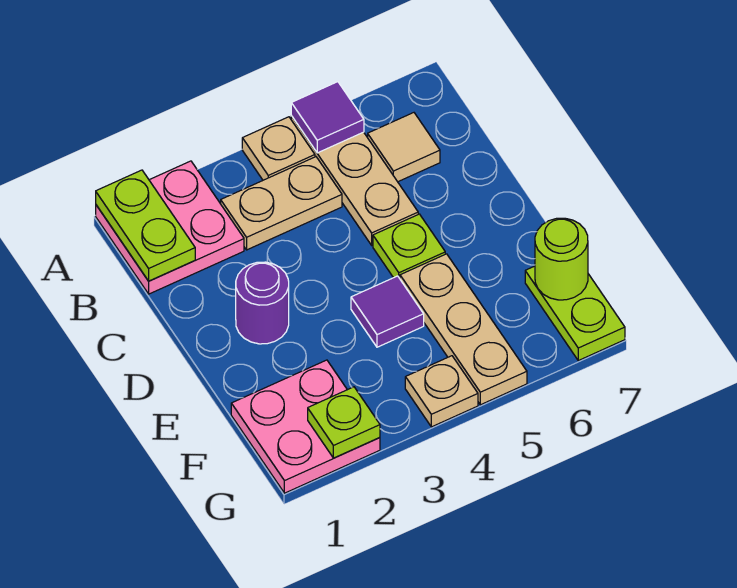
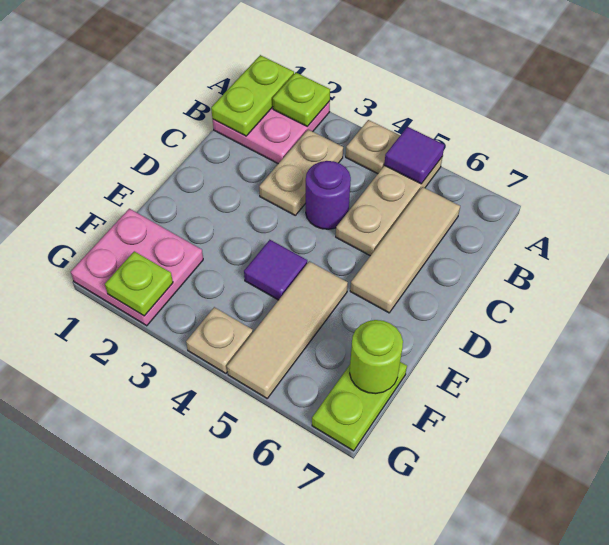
tan 1x2 plate [221,157,342,250] -> tan 1x2 plate turned to [259,130,343,215]
tan 1x1 tile [368,113,440,182] -> tan 1x3 tile [350,187,460,313]
purple 1x1 round brick [236,262,289,344] -> purple 1x1 round brick moved to [306,161,351,229]
lime 1x1 plate [373,214,445,278] -> lime 1x1 plate moved to [273,72,330,126]
tan 1x3 plate [400,254,527,405] -> tan 1x3 tile [227,261,348,398]

